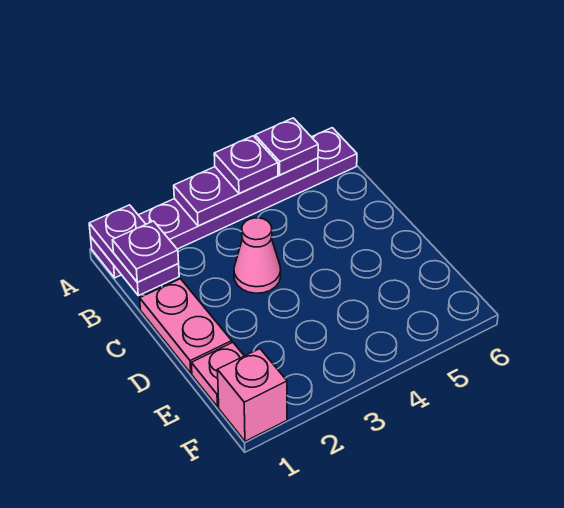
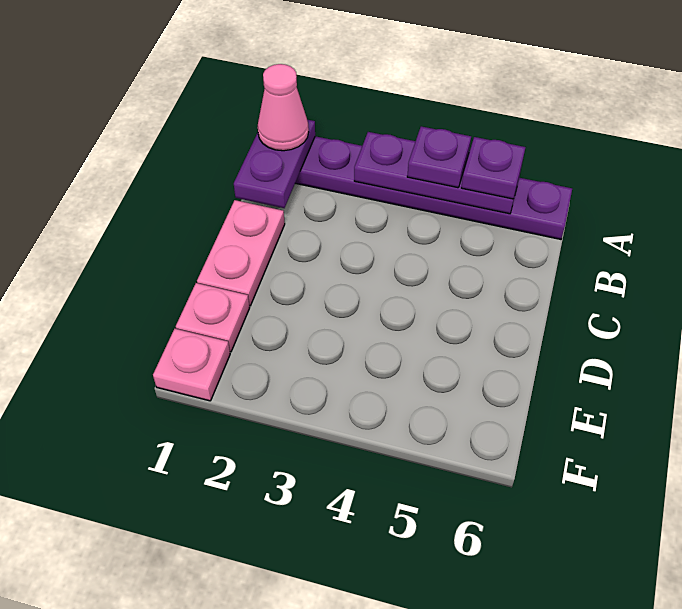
purple 1x1 plate [113,221,179,282] -> none
pink 1x1 cone [234,218,281,293] -> pink 1x1 cone moved to [258,64,309,151]
pink 1x1 brick [218,349,287,441] -> pink 1x1 plate [153,329,230,401]

